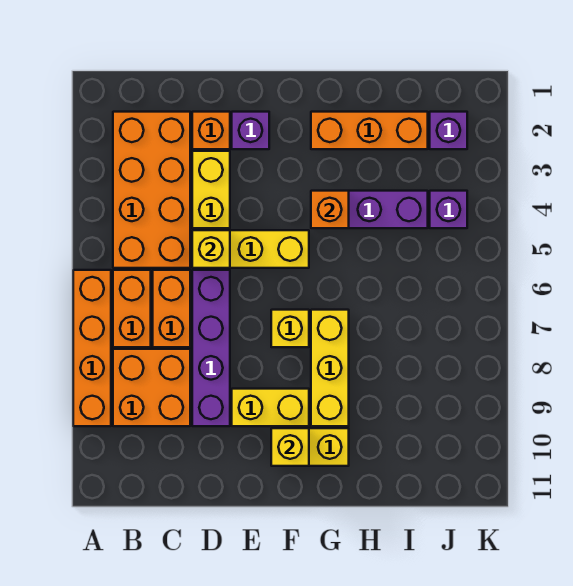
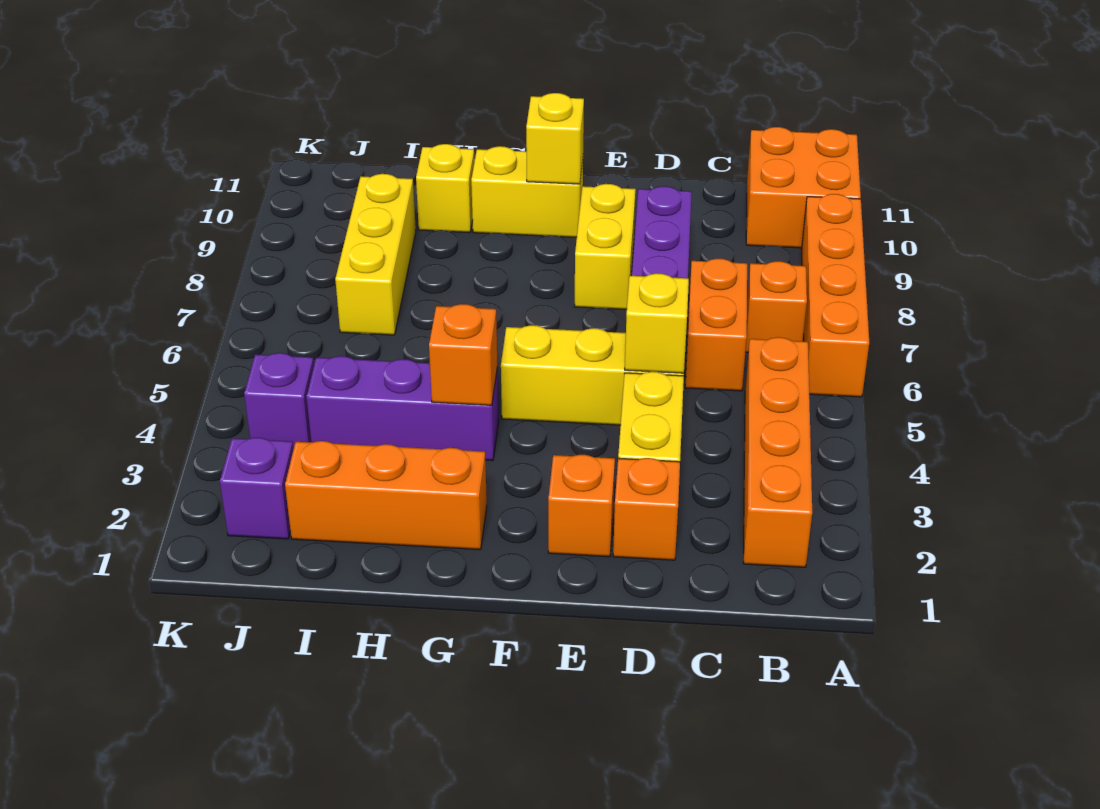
orange 2x4 brick [113,112,190,268] -> orange 1x4 brick [743,337,812,567]
orange 1x2 brick [113,270,151,347] -> orange 1x1 brick [745,261,807,352]
orange 2x2 brick [113,349,190,426] -> orange 2x2 brick moved to [746,127,861,248]
purple 1x1 brick [232,112,269,149] -> orange 1x1 brick [548,455,615,557]
yellow 1x2 brick [232,389,309,426] -> yellow 1x2 brick turned to [574,184,636,309]
yellow 1x1 brick [271,310,309,347] -> yellow 1x1 brick moved to [416,144,474,233]
yellow 1x3 brick [311,310,349,426] -> yellow 1x3 brick moved to [335,174,416,335]

